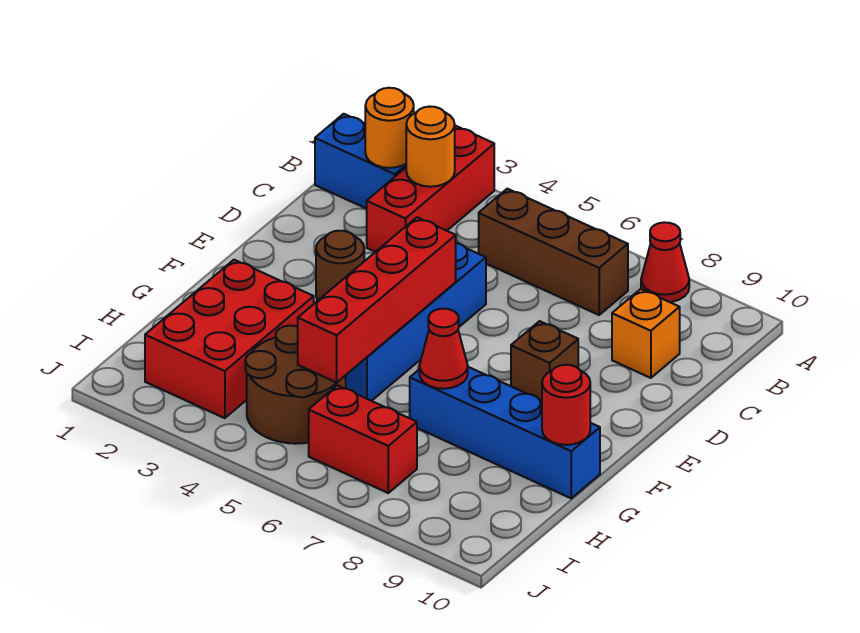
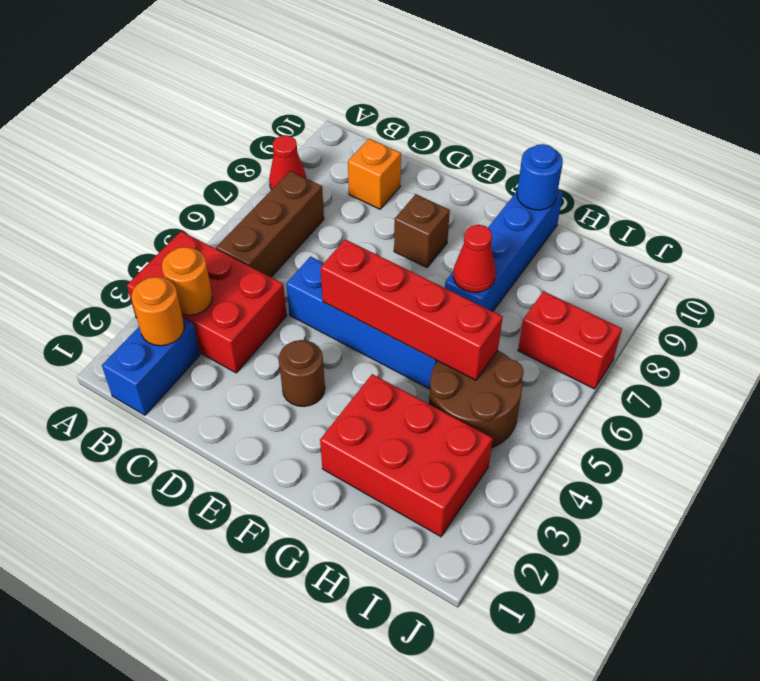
red 1x3 brick [367,126,494,252] -> red 2x3 brick [127,231,287,373]
red 1x1 round brick [542,365,590,445] -> blue 1x1 round brick [517,144,563,210]
red 1x2 brick [309,385,417,493] -> red 1x2 brick turned to [518,291,622,389]

